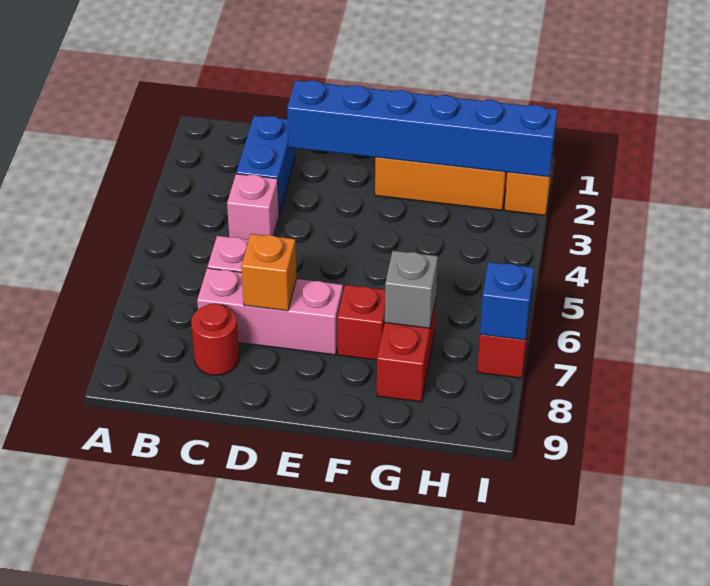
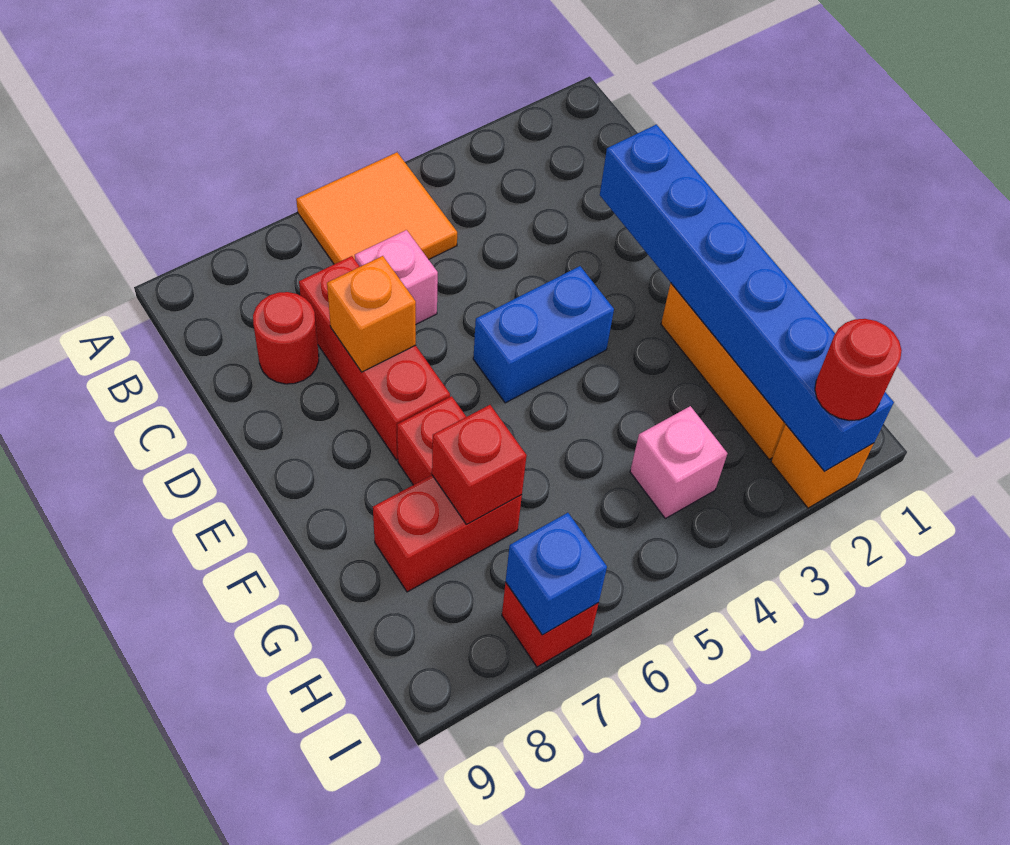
none -> orange 2x2 tile [296,152,457,264]
blue 1x2 brick [236,116,295,215] -> blue 1x2 brick moved to [473,266,614,403]
pink 1x1 brick [227,174,279,239] -> pink 1x1 brick moved to [630,406,727,519]
pink 1x3 brick [197,268,343,355] -> red 1x3 brick [299,256,450,460]
grey 1x1 brick [385,251,438,328] -> red 1x1 brick [432,405,527,524]
none -> red 1x1 round brick [815,319,902,421]

